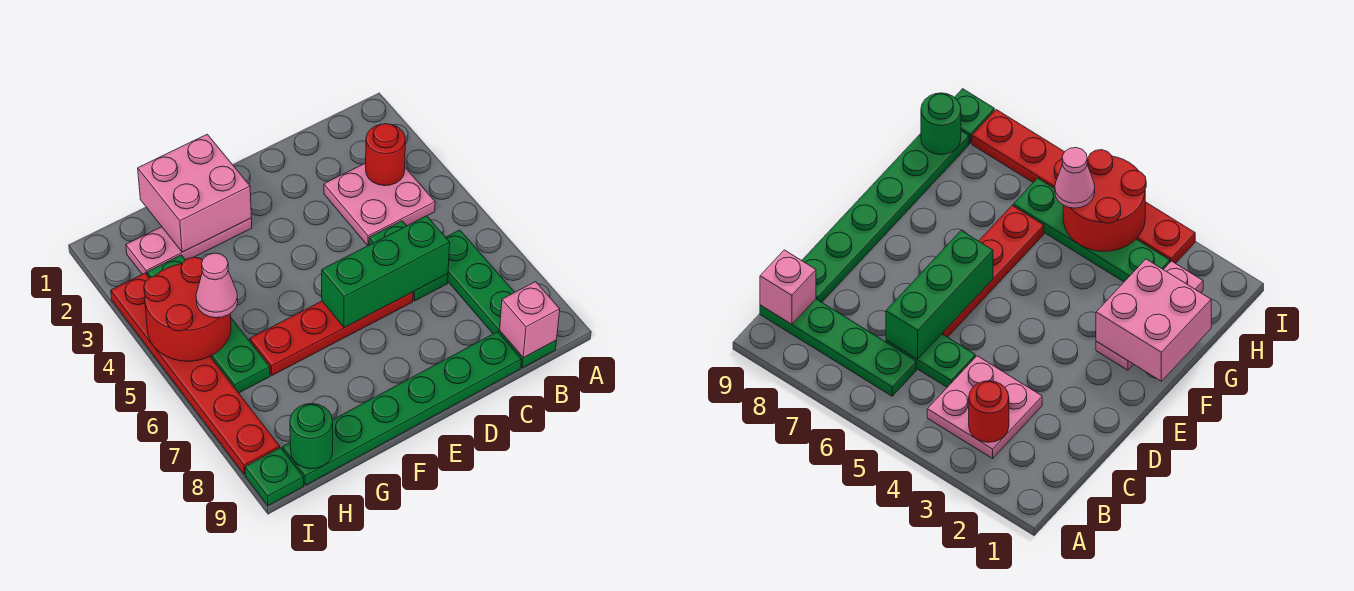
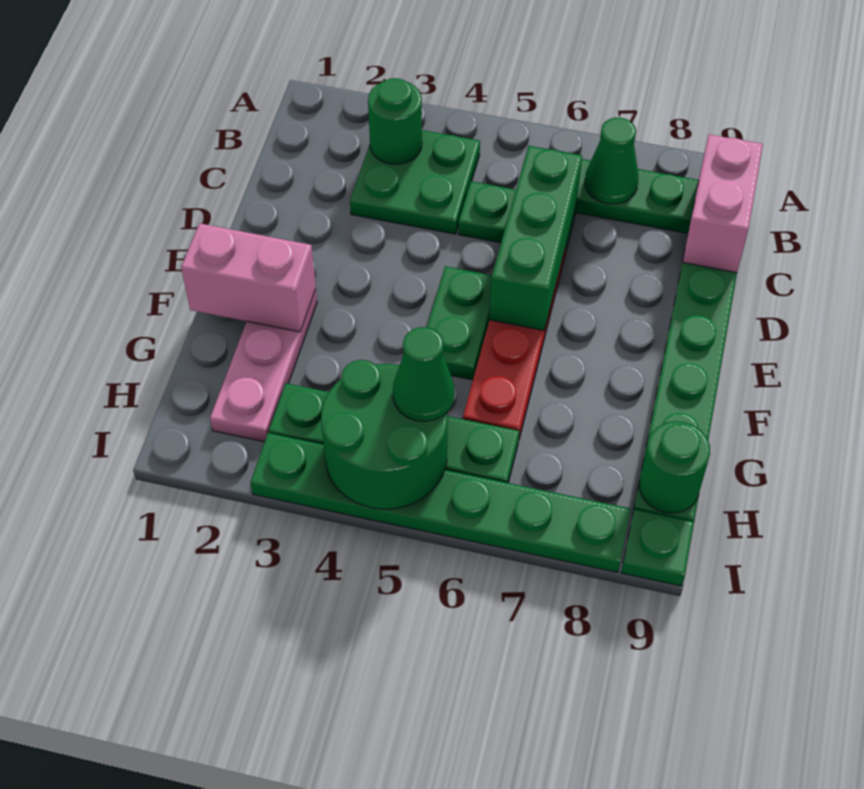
pink 2x2 plate [324,163,435,246] -> green 2x2 plate [350,130,480,234]
red 1x1 round brick [366,124,405,186] -> green 1x1 round brick [368,78,422,164]
none -> green 1x1 cone [585,118,638,204]
pink 1x1 brick [500,282,560,358] -> pink 1x2 brick [683,134,763,272]
none -> green 1x2 plate [427,266,492,380]
pink 2x2 brick [138,134,251,252] -> pink 1x2 brick [181,223,316,332]
red 2x2 round brick [144,257,231,361] -> green 2x2 round brick [321,360,448,509]
pink 1x1 cone [196,253,238,318] -> green 1x1 cone [393,327,454,421]
red 1x6 plate [111,273,280,475] -> green 1x6 plate [250,433,631,573]

